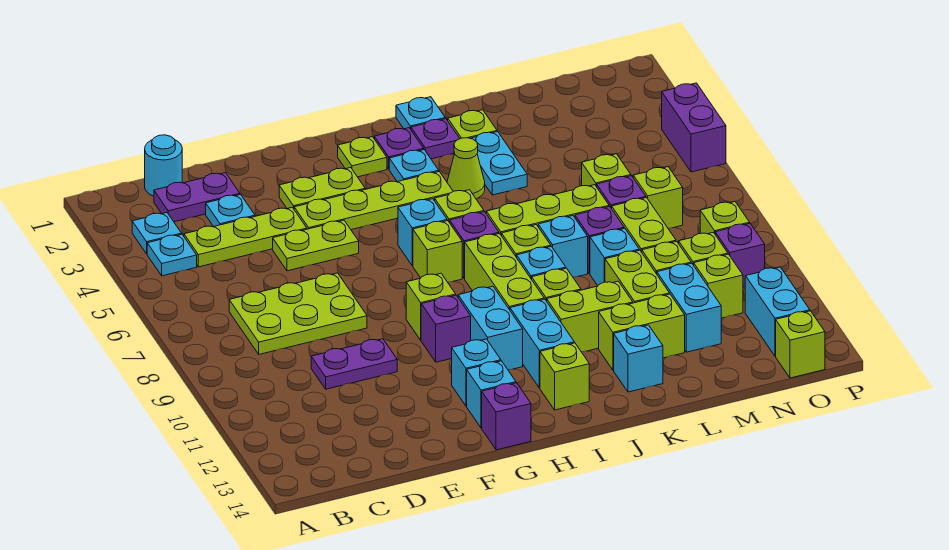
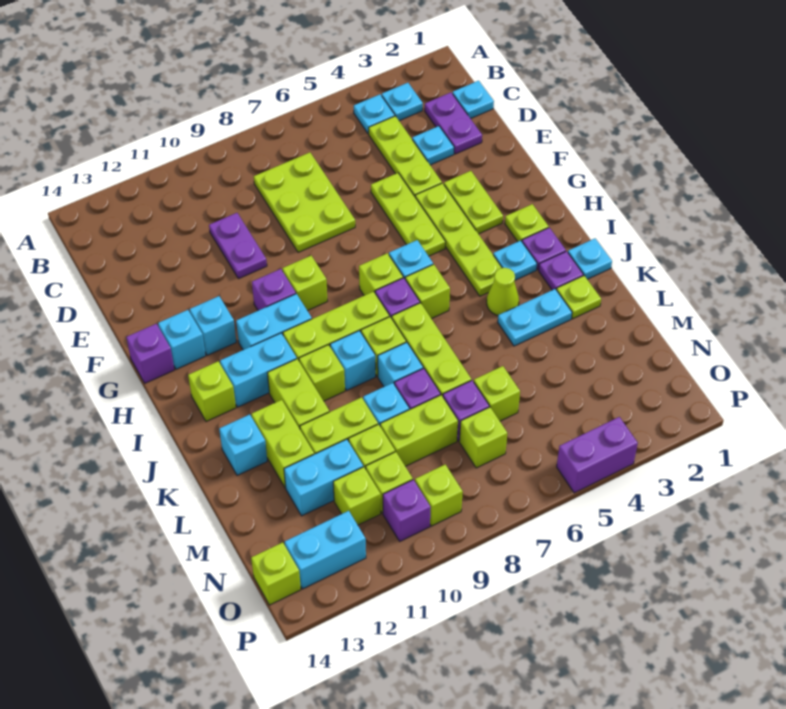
cyan 1x1 round brick [145,135,182,196] -> cyan 1x1 plate [453,81,494,119]
lime 1x2 plate [273,220,359,271] -> lime 1x3 plate [371,173,446,256]

